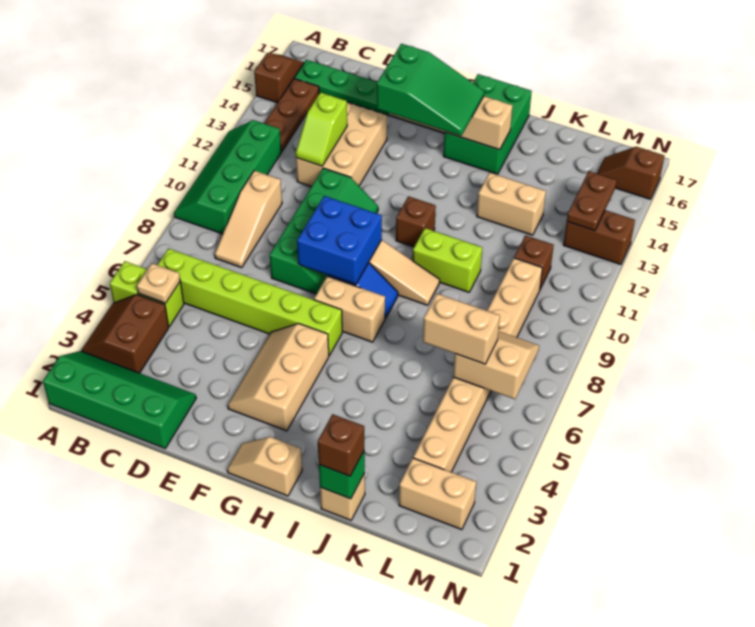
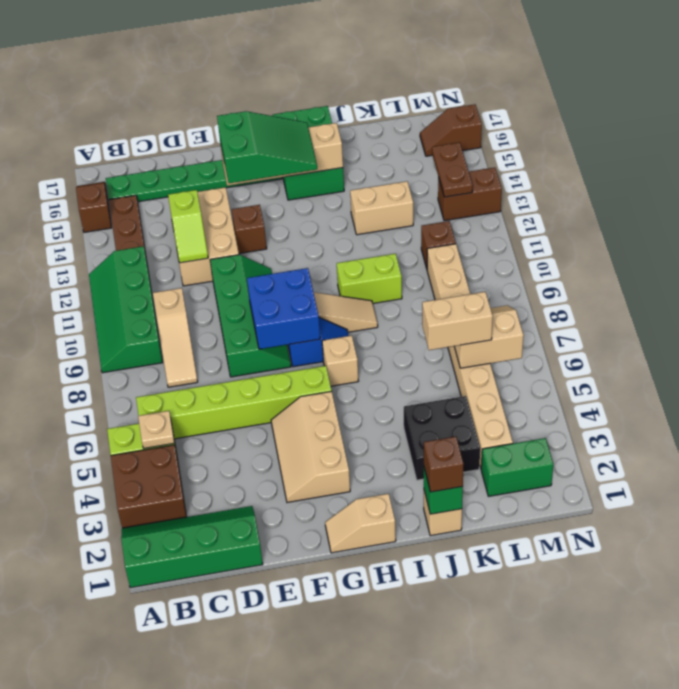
brown 2x2 slope [82,295,169,373] -> brown 2x2 brick [111,445,186,528]
tan 1x2 brick [314,276,385,342] -> tan 1x1 brick [322,336,358,386]
brown 1x1 brick [396,196,436,247] -> brown 1x1 brick moved to [232,205,267,254]
none -> black 2x2 brick [404,396,480,480]
tan 1x2 brick [399,458,476,530] -> green 1x2 brick [481,438,553,496]

